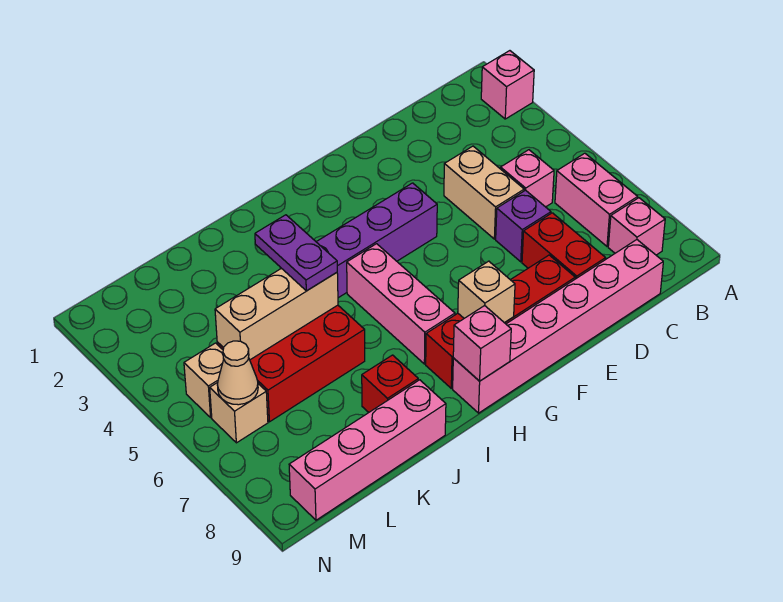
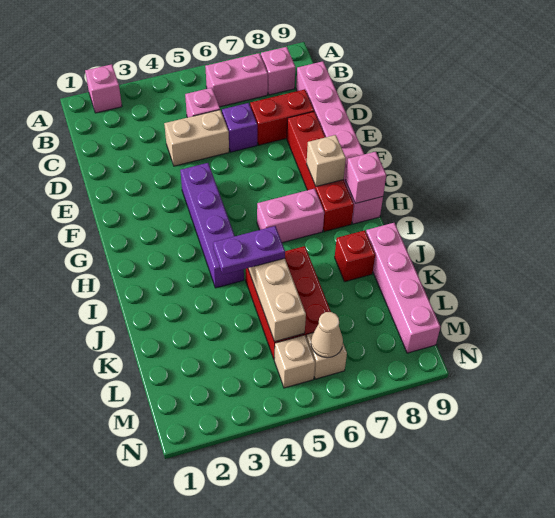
pink 1x3 brick [347,244,455,364] -> pink 1x2 brick [257,189,324,243]

